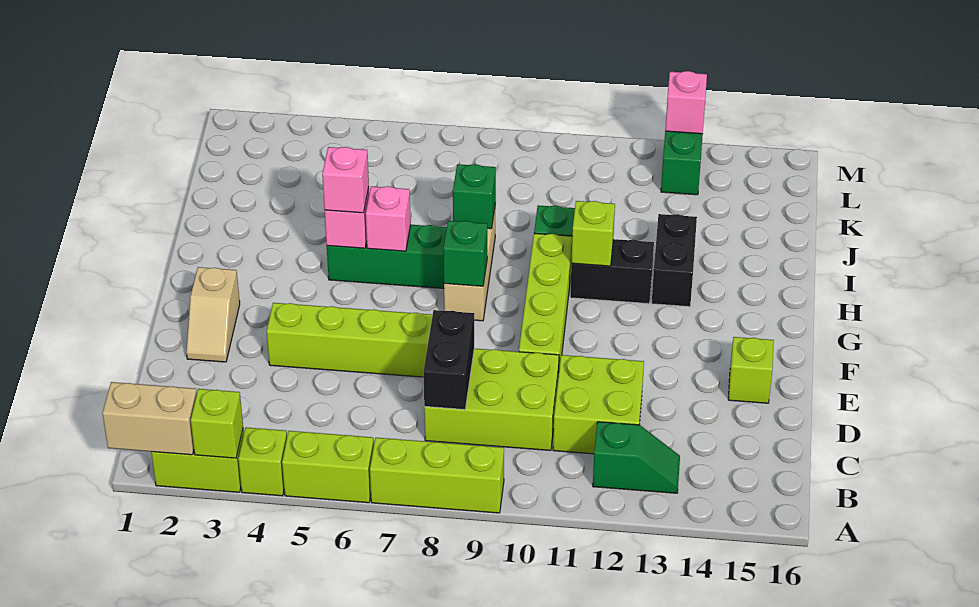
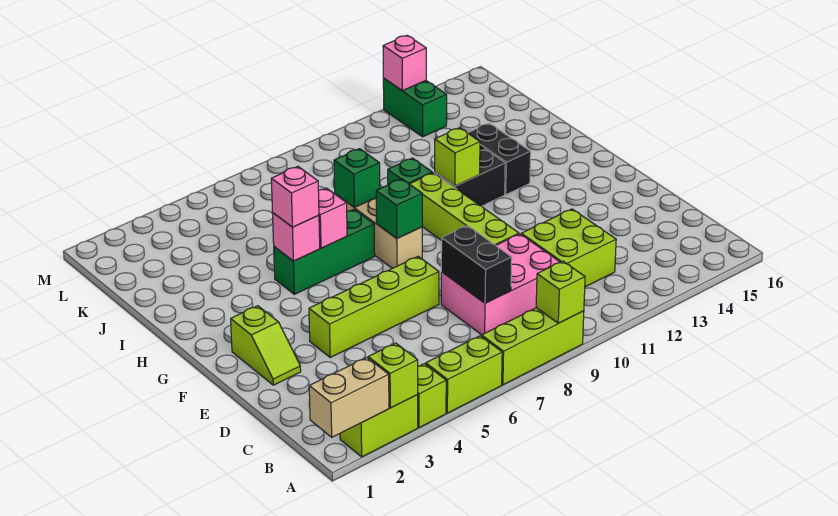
green 1x2 slope [593,422,680,493] -> none
lime 2x3 brick [424,348,559,451] -> pink 2x3 brick [441,234,560,335]
tan 1x2 slope [186,267,240,362] -> lime 1x2 slope [231,306,301,385]
lime 1x1 brick [728,337,774,403] -> lime 1x1 brick moved to [536,261,585,323]

